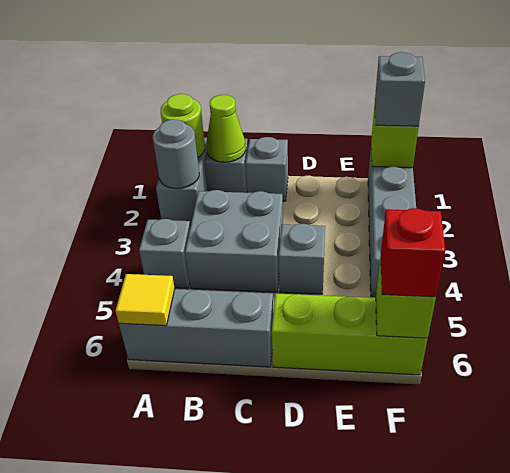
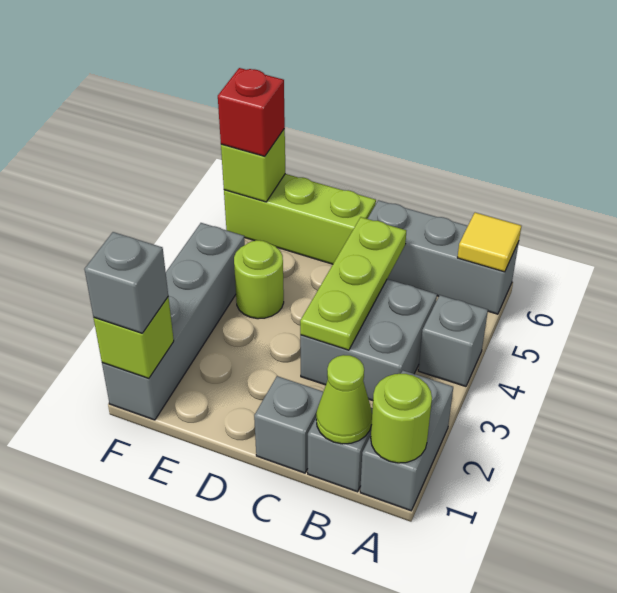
grey 1x1 round brick [153,119,199,189] -> none
none -> lime 1x3 plate [300,217,406,350]
grey 1x1 brick [279,224,325,294] -> none
none -> lime 1x1 round brick [234,240,284,319]

